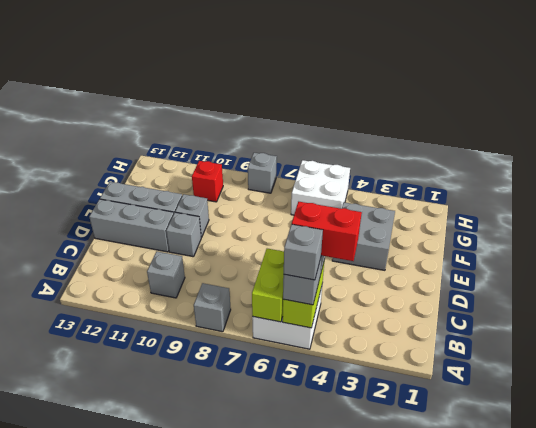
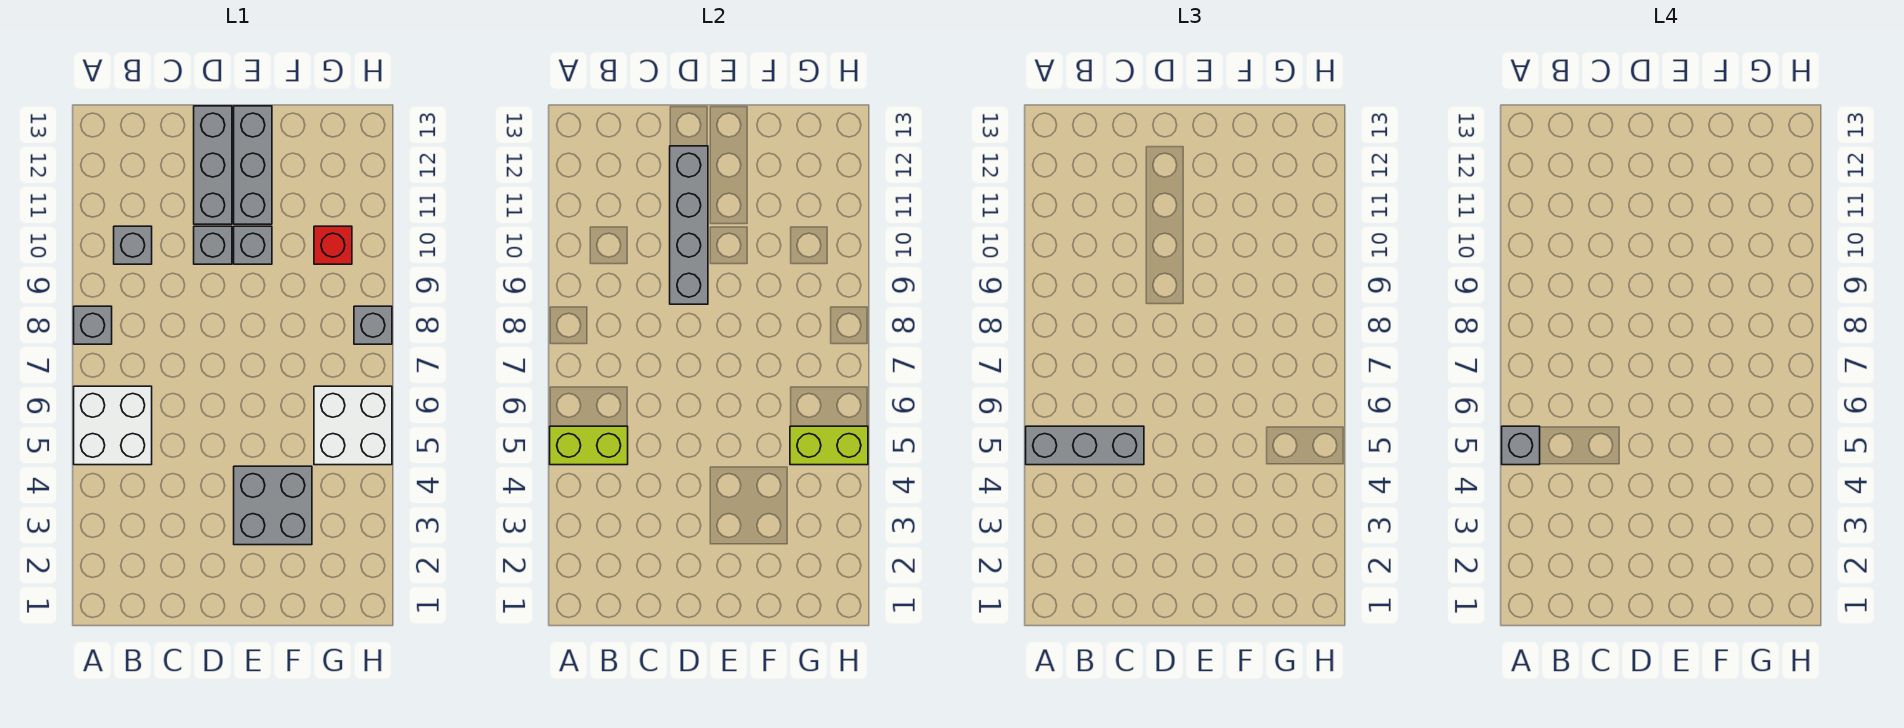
lime 1x2 brick [252,249,284,322] -> lime 1x2 brick moved to [790,426,868,465]
red 1x2 brick [292,202,362,261] -> none
none -> grey 1x4 brick [670,146,708,304]

